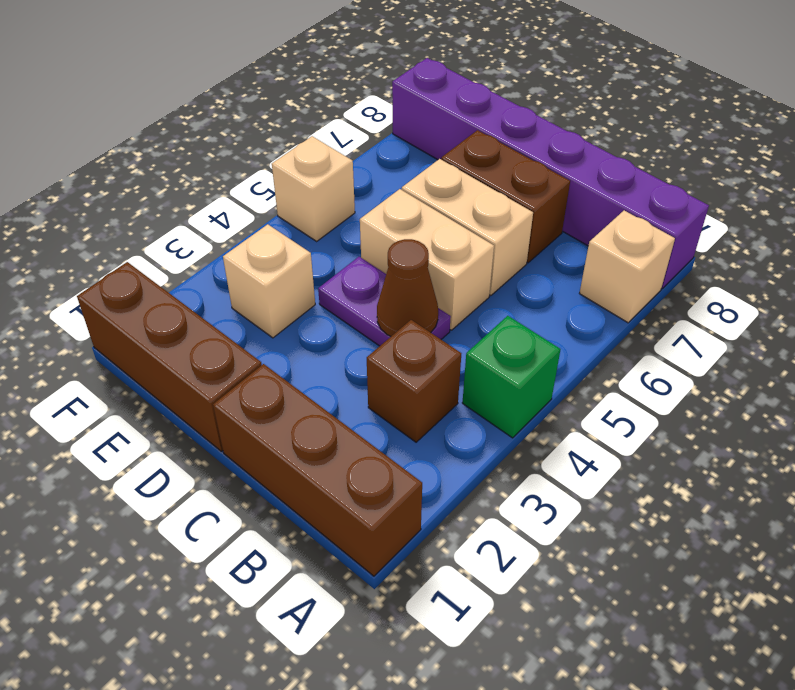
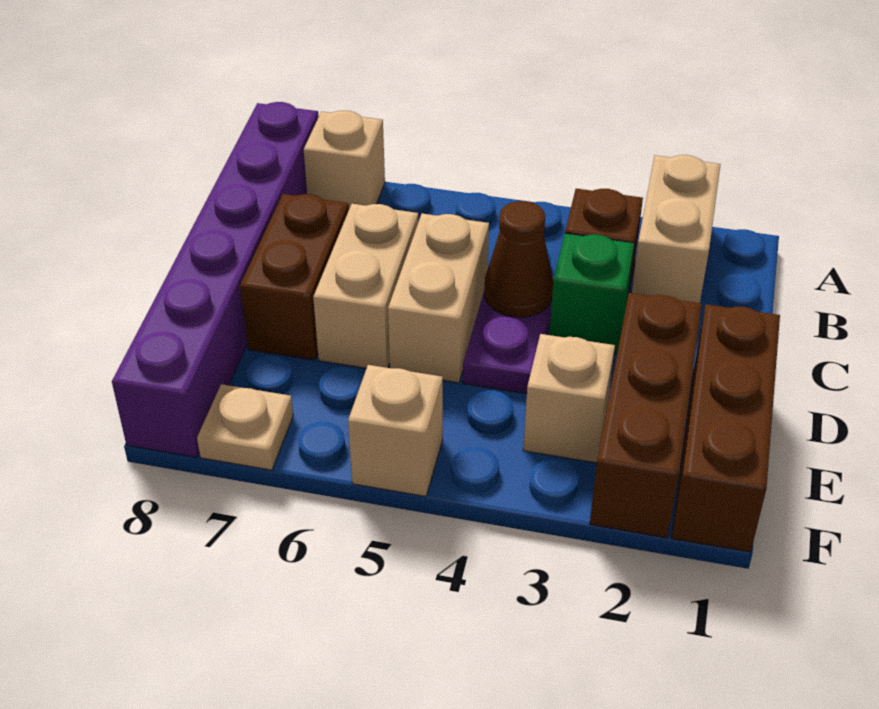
brown 1x3 brick [213,364,422,576] -> brown 1x3 brick moved to [590,293,702,538]
none -> tan 1x2 brick [632,155,721,303]
green 1x1 brick [462,316,561,438] -> green 1x1 brick moved to [549,234,634,354]
none -> tan 1x1 plate [197,384,293,470]

